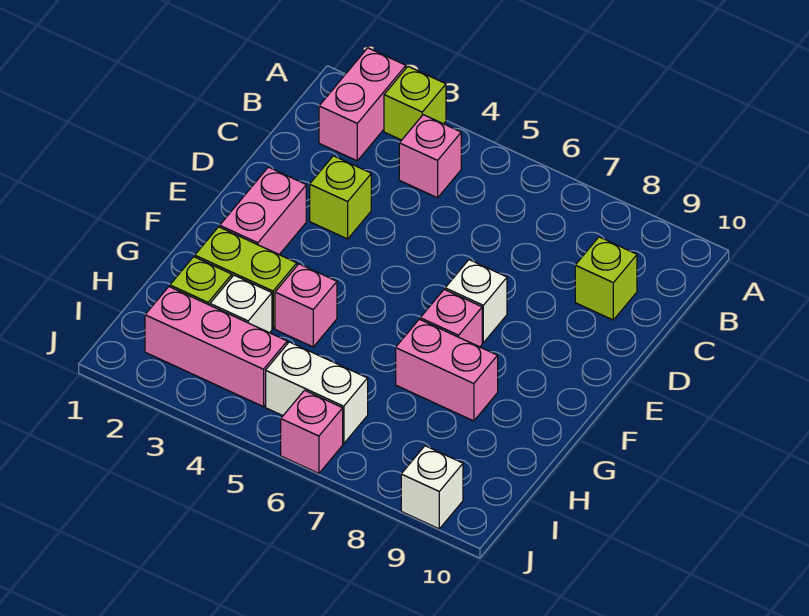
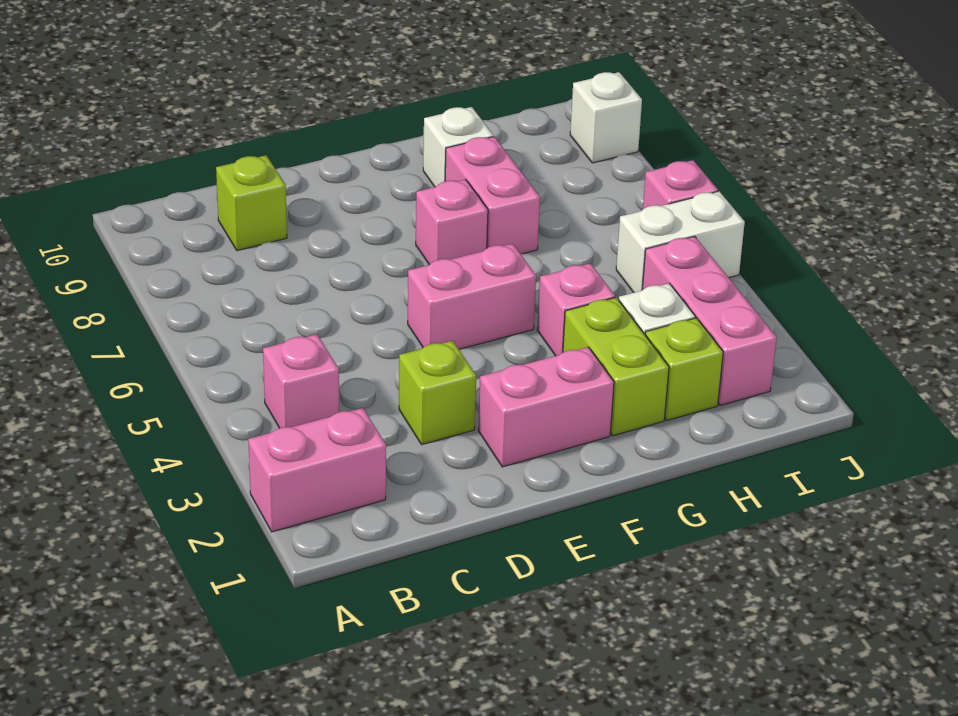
lime 1x1 brick [384,67,446,140] -> none
none -> pink 1x2 brick [408,244,536,349]
white 1x1 brick [445,260,507,343] -> white 1x1 brick moved to [423,107,493,187]
white 1x2 brick [266,342,368,444] -> white 1x2 brick turned to [616,191,745,293]

